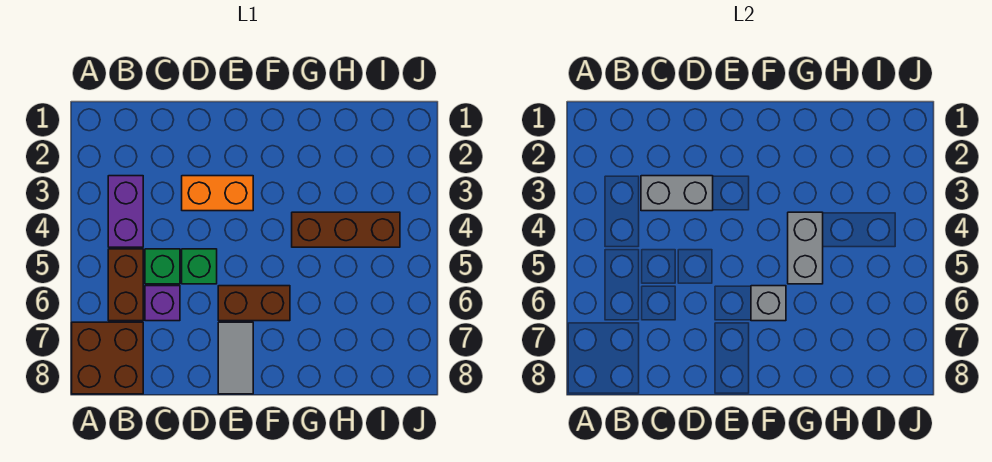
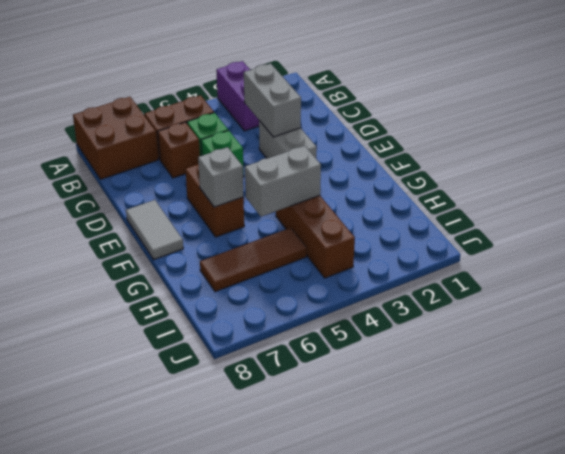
purple 1x2 brick [108,176,143,247] -> purple 1x2 brick turned to [217,61,259,131]
purple 1x1 brick [145,286,180,321] -> brown 1x1 brick [158,122,200,178]
orange 1x2 brick [182,176,253,211] -> grey 1x2 brick [259,121,316,158]
grey 1x2 tile [218,322,253,394] -> grey 1x2 tile turned to [126,200,183,259]
none -> brown 1x3 tile [200,228,306,292]

